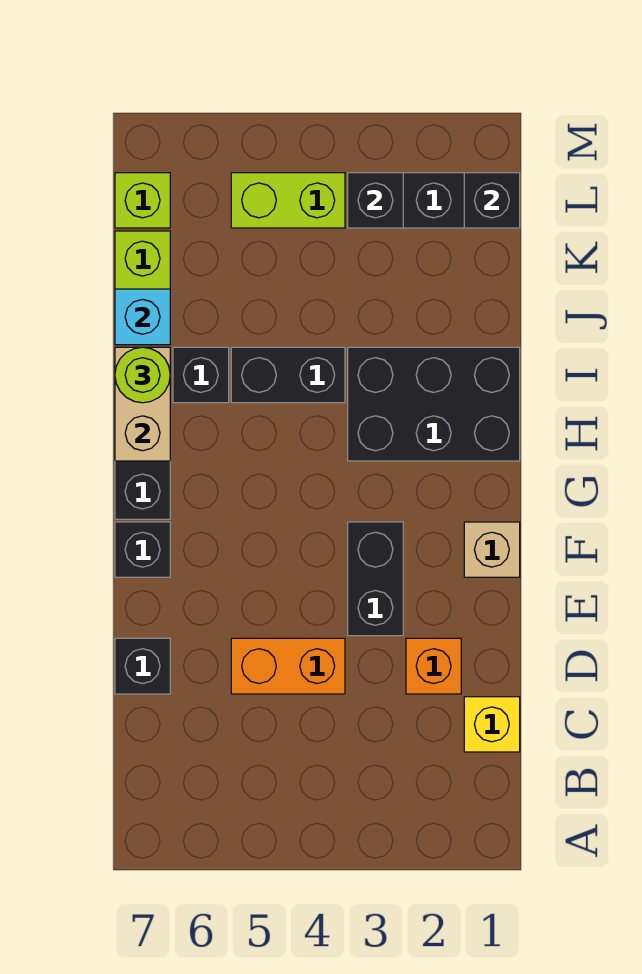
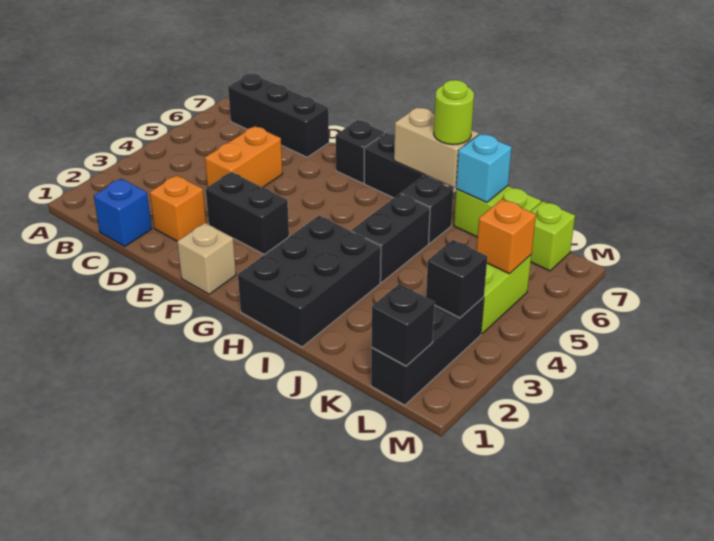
yellow 1x1 brick [464,697,520,752] -> blue 1x1 brick [94,179,152,247]
black 1x1 brick [115,638,170,694] -> black 1x3 brick [228,73,329,157]
none -> orange 1x1 brick [477,199,536,274]

